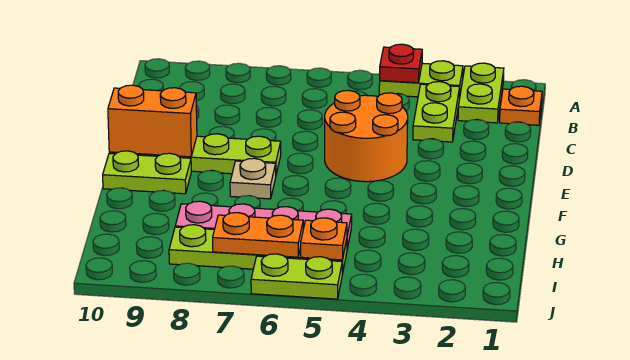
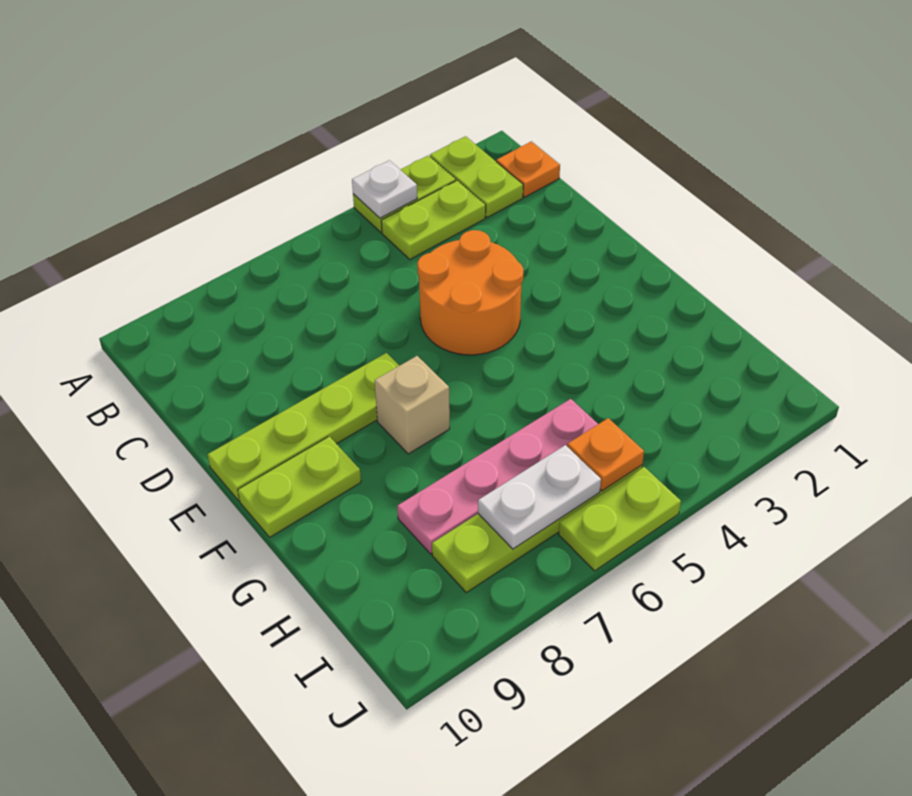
red 1x1 plate [380,44,422,83] -> white 1x1 plate [352,160,417,218]
lime 1x2 plate [413,82,460,142] -> lime 1x2 plate turned to [381,180,486,259]
orange 1x2 brick [108,85,197,157] -> none
tan 1x1 plate [230,158,276,199] -> tan 1x1 brick [375,356,450,454]
orange 1x2 plate [213,213,303,257] -> white 1x2 plate [478,445,601,549]

